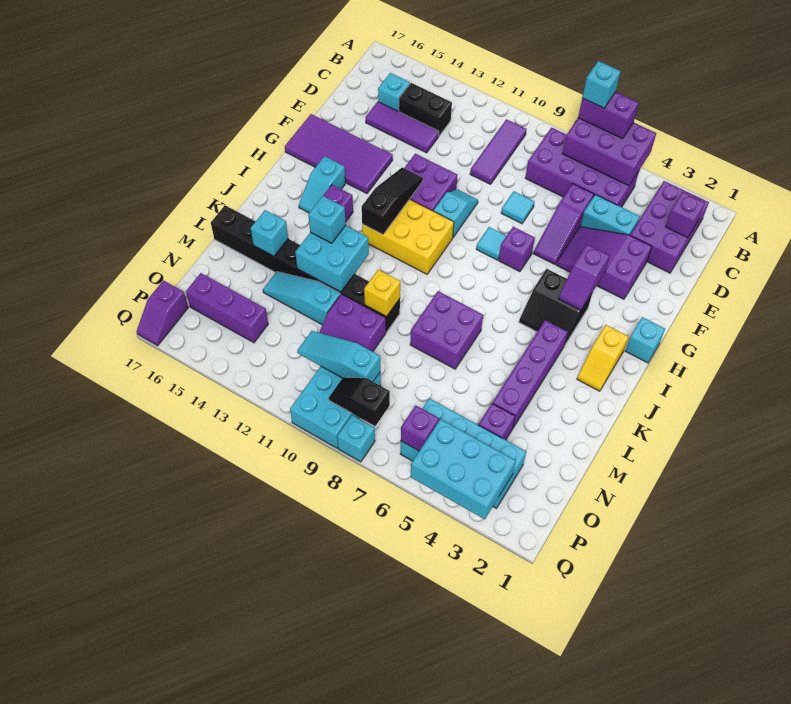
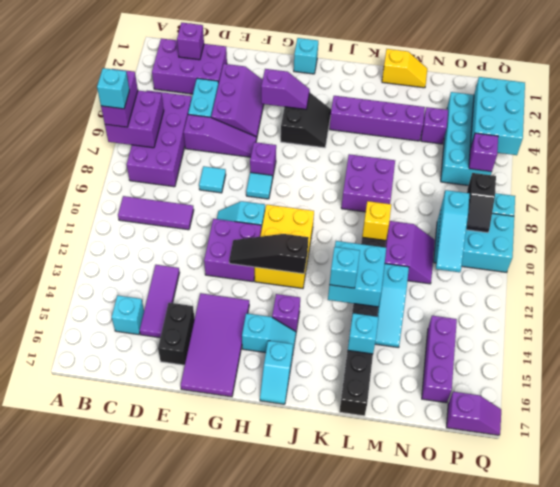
purple 2x3 brick [562,118,656,186] -> purple 2x2 brick [105,91,164,148]
black 1x2 brick [399,83,452,136] -> black 1x2 brick moved to [158,303,195,365]
purple 2x3 slope [556,227,652,299] -> purple 2x3 slope turned to [211,64,264,137]
yellow 1x2 slope [577,325,629,391] -> yellow 1x2 slope moved to [382,49,427,88]
none -> cyan 1x2 slope [260,341,293,404]

